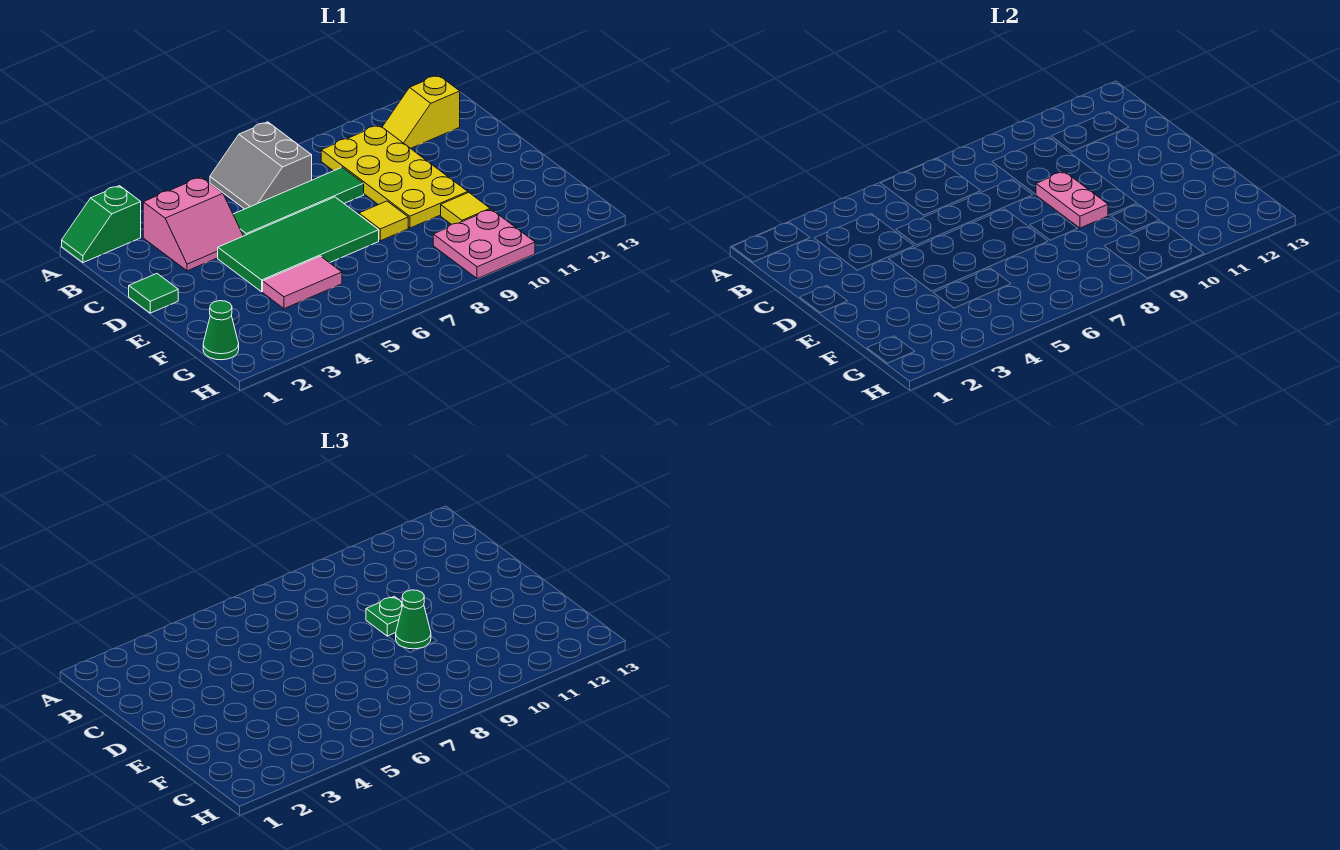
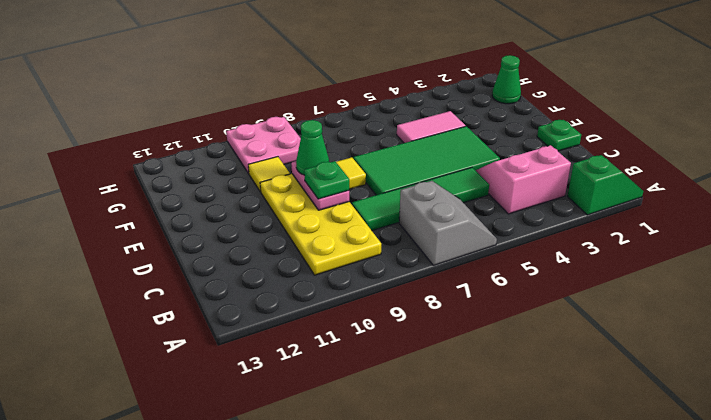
yellow 1x2 slope [382,75,460,148] -> none
green 1x1 tile [129,274,178,313] -> green 1x1 plate [537,120,581,151]

